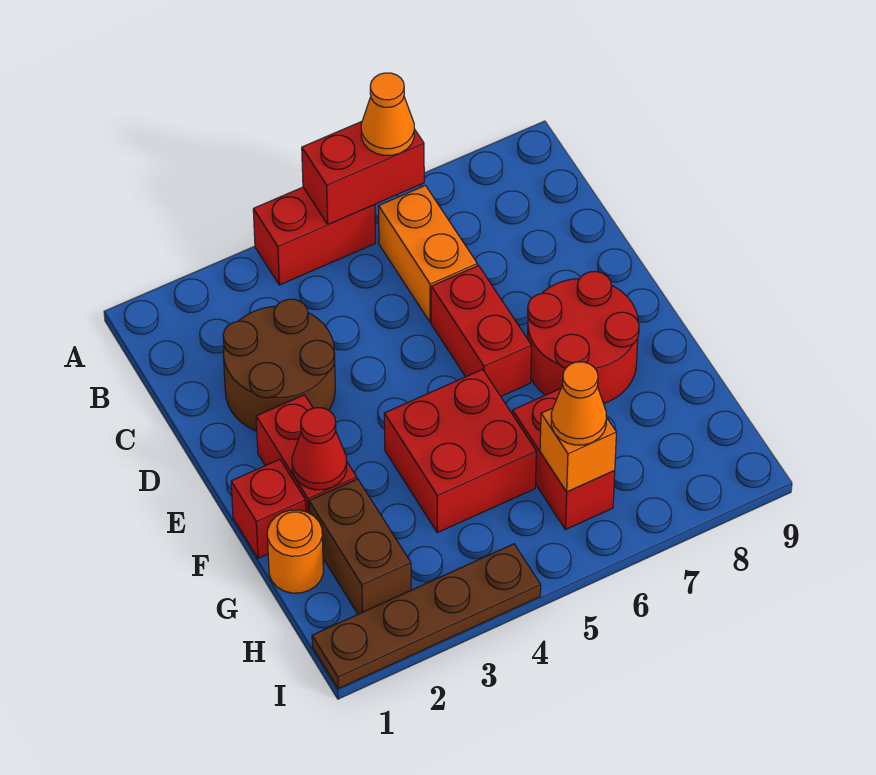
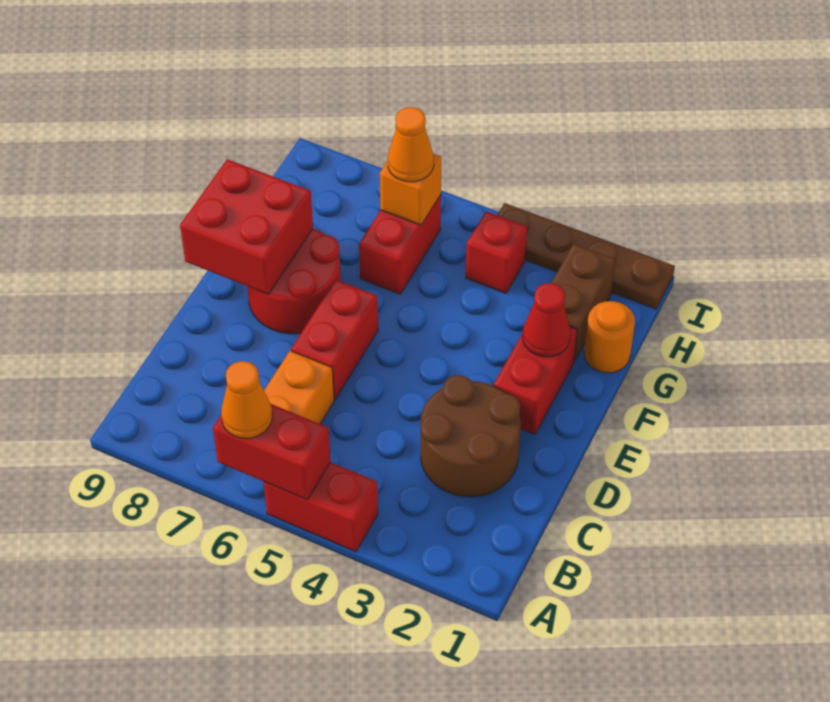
red 1x1 brick [231,459,306,559] -> red 1x1 brick moved to [466,211,527,293]
red 2x2 brick [384,369,536,533] -> red 2x2 brick moved to [180,159,313,294]

